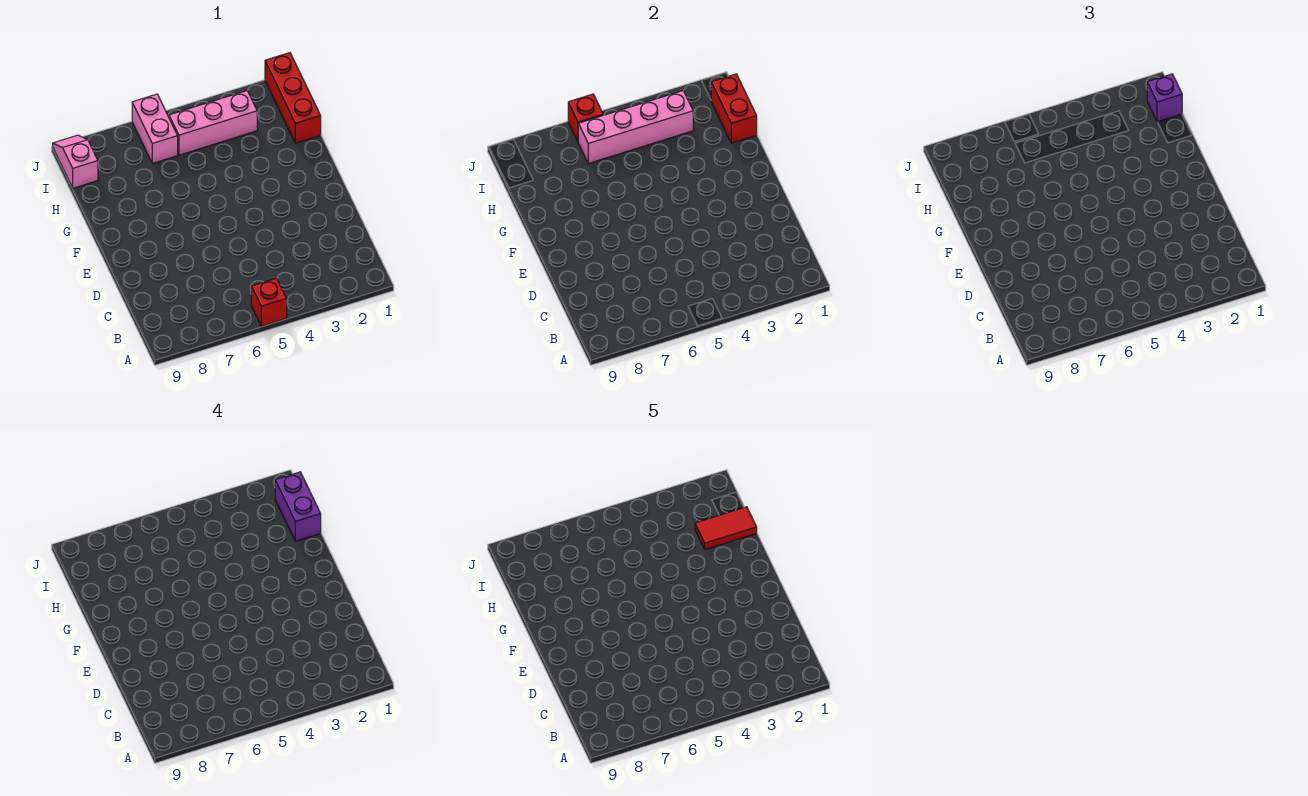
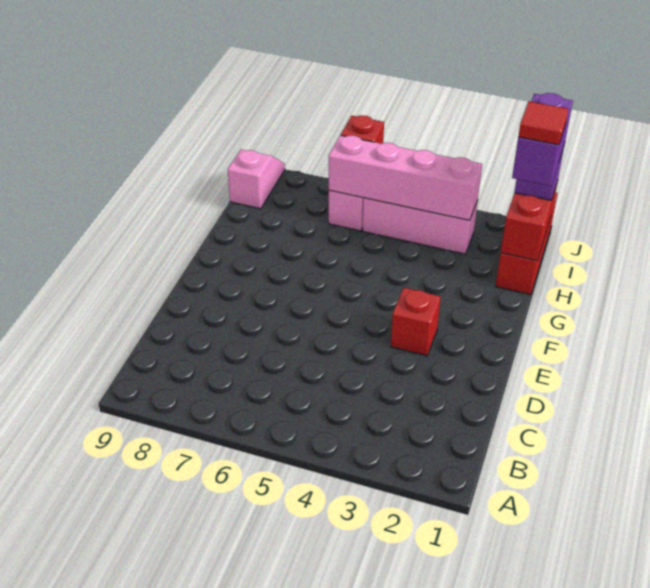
red 1x1 brick [251,278,287,326] -> red 1x1 brick moved to [391,288,441,356]
red 1x2 tile [695,507,757,550] -> red 1x1 tile [518,101,568,145]

